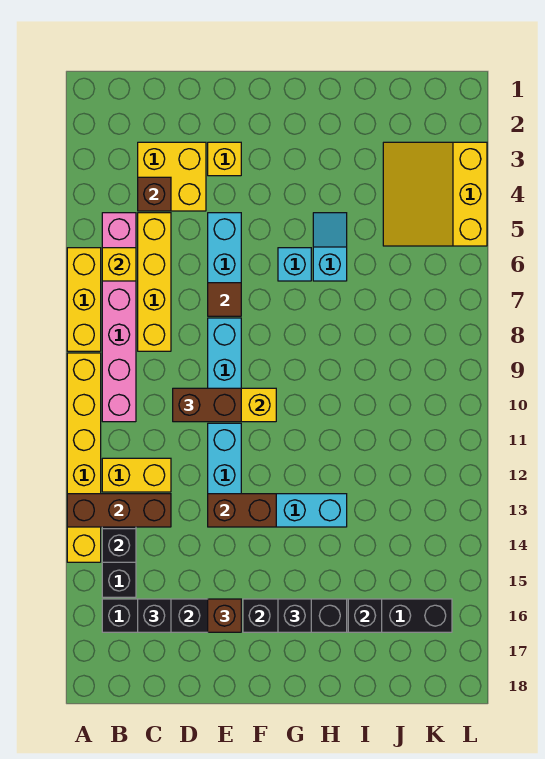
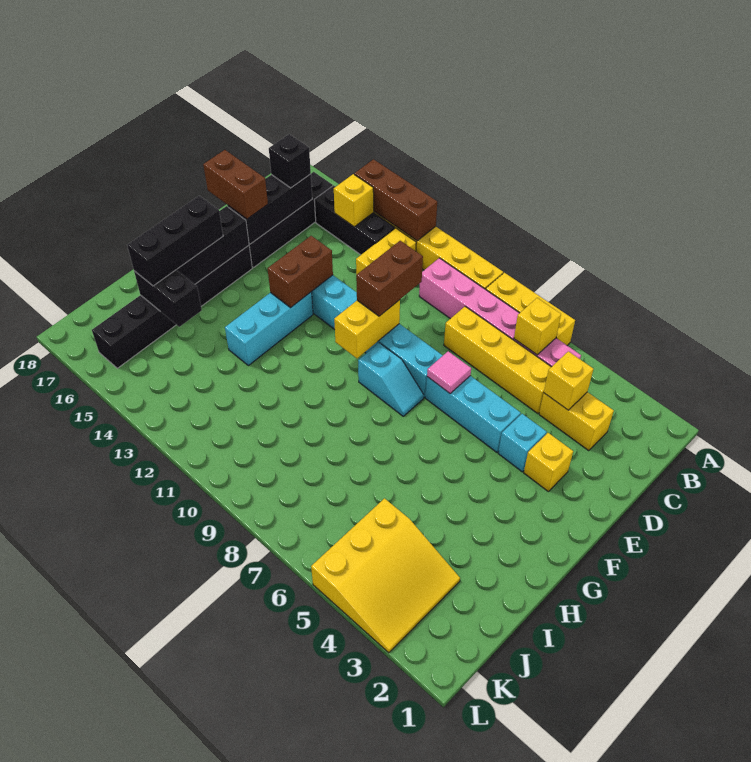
brown 1x3 brick [67,494,171,527] -> brown 1x3 brick turned to [354,159,437,241]
black 1x1 brick [102,529,136,562] -> yellow 1x1 brick [334,174,374,227]
yellow 2x2 brick [138,142,206,211] -> yellow 1x2 brick [539,392,614,451]
brown 1x1 brick [138,177,171,211] -> yellow 1x1 brick [544,351,593,410]
brown 1x1 tile [208,283,241,316] -> pink 1x1 tile [427,351,471,393]
brown 1x1 brick [208,599,241,632] -> brown 1x2 brick [203,150,268,219]
cyan 1x1 brick [278,248,311,281] -> cyan 1x1 brick moved to [498,414,547,472]
black 1x1 brick [278,599,311,632] -> black 1x3 brick [127,196,223,286]
cyan 1x2 slope [313,213,347,281] -> cyan 1x2 slope moved to [358,343,424,416]
black 1x1 brick [348,599,382,632] -> black 1x2 brick [134,270,202,327]
yellow 3x3 slope [383,142,487,246] -> yellow 3x3 slope turned to [311,498,460,653]

